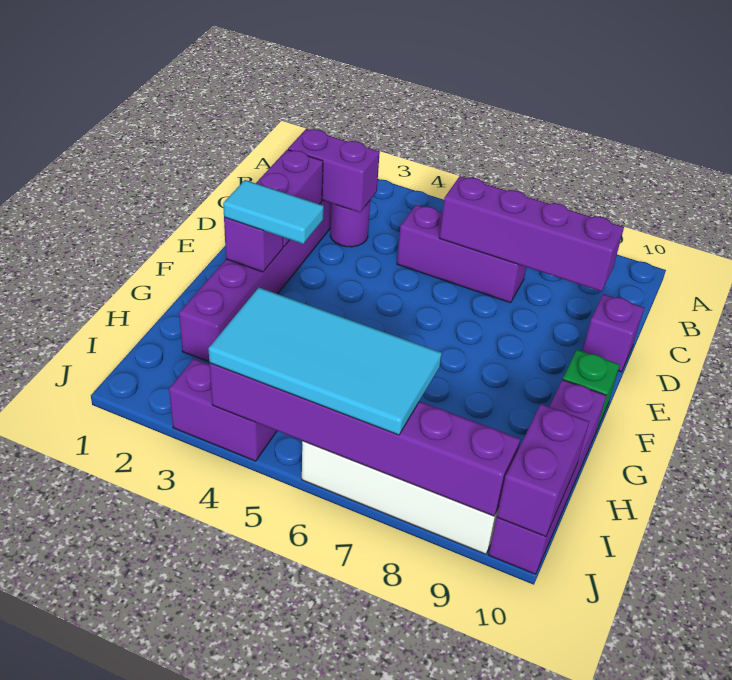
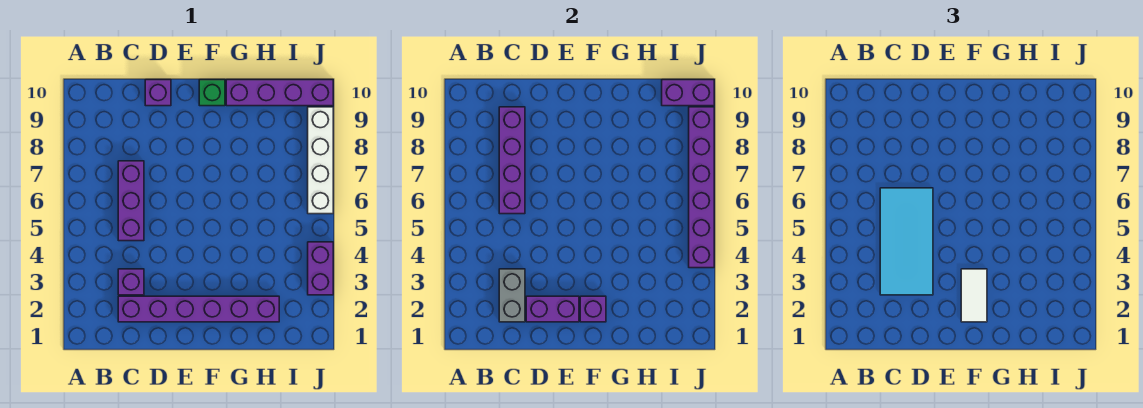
purple 1x2 brick [288,129,380,212] -> grey 1x2 brick [499,269,525,322]
purple 1x1 round brick [330,201,370,247] -> purple 1x1 brick [118,269,144,295]
cyan 1x2 tile [223,180,324,244] -> white 1x2 tile [961,269,987,322]
cyan 2x4 tile [208,288,442,435] -> cyan 2x4 tile moved to [880,188,933,295]

